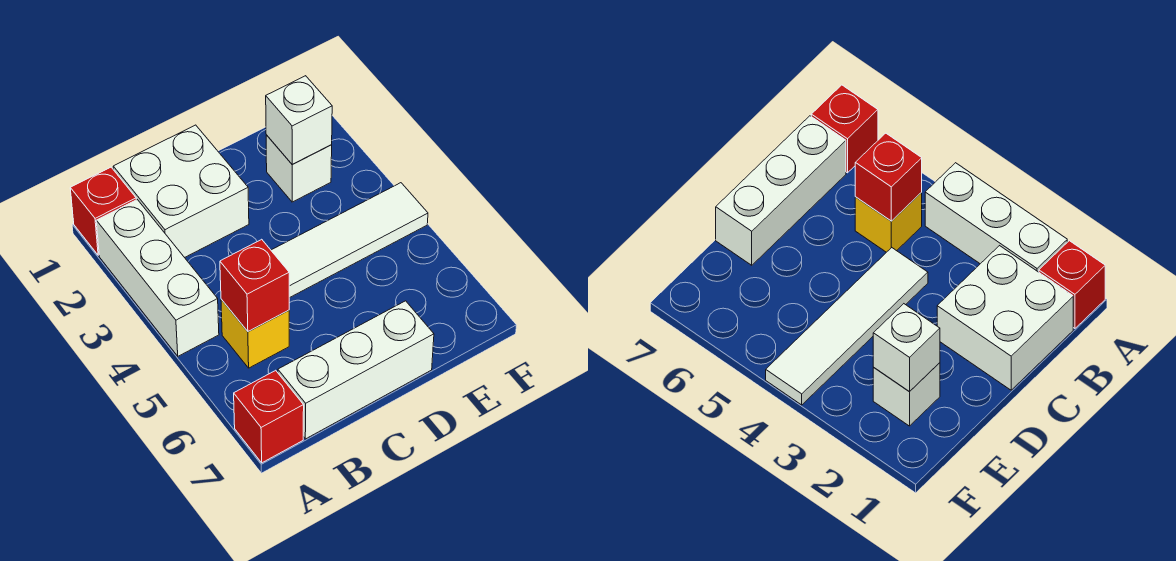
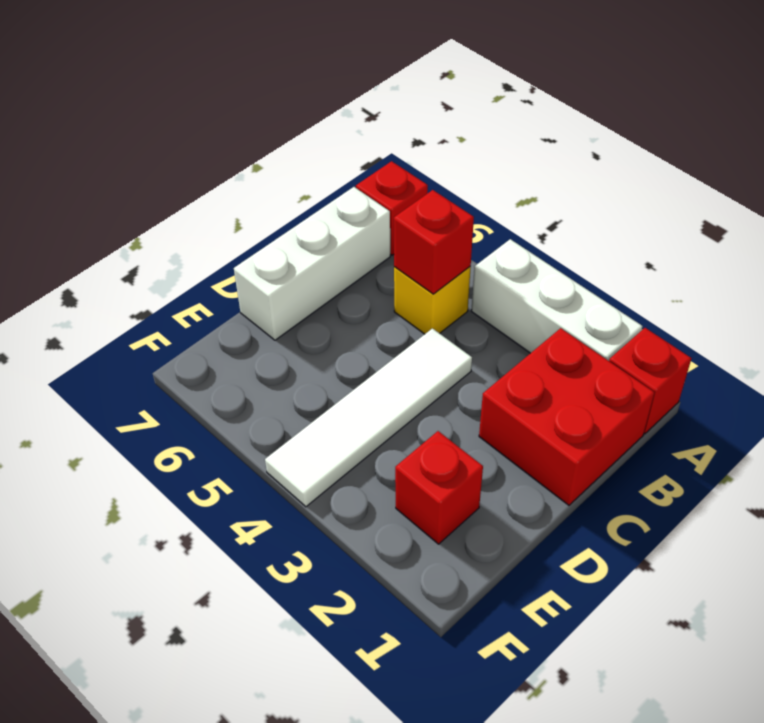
white 2x2 brick [113,125,249,258] -> red 2x2 brick [479,328,654,505]
white 1x1 brick [266,135,332,202] -> red 1x1 brick [395,431,483,544]
white 1x1 brick [266,76,332,164] -> none

